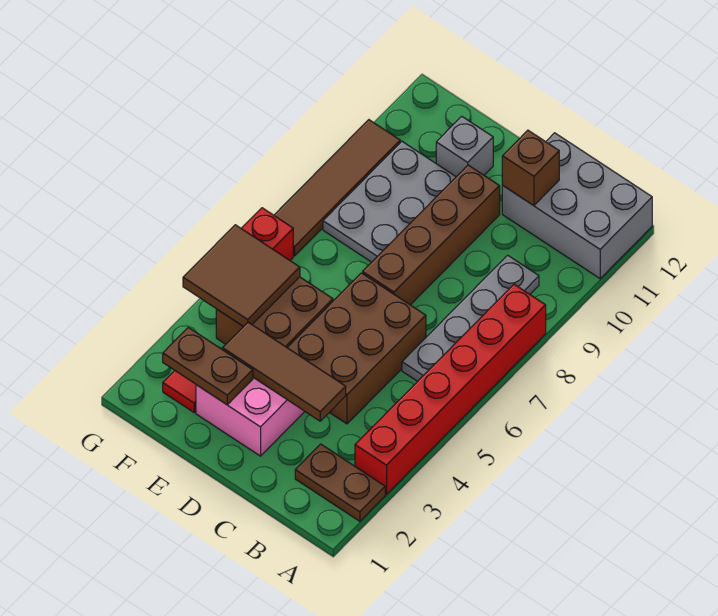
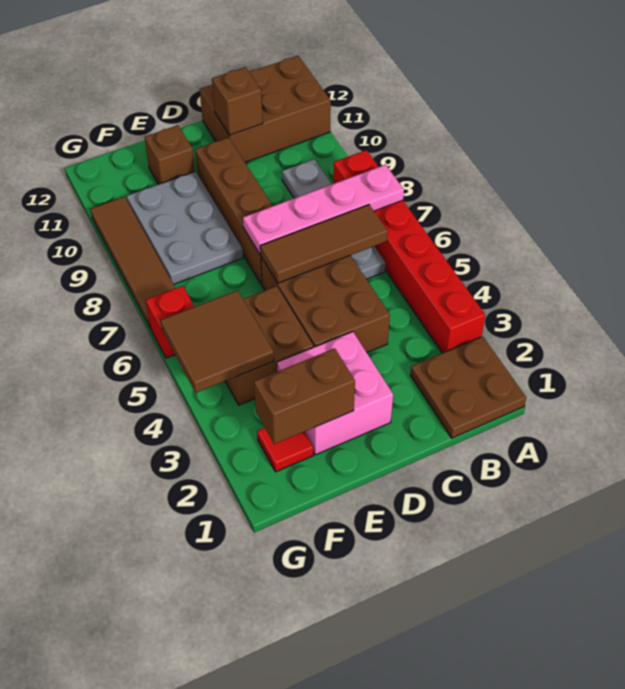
brown 1x2 plate [295,444,385,521] -> brown 2x2 plate [410,337,526,438]
none -> pink 1x4 plate [243,165,404,254]
grey 2x3 brick [502,133,652,279] -> brown 2x3 brick [200,56,331,162]
brown 1x3 tile [223,322,346,421] -> brown 1x3 tile moved to [260,205,388,283]
brown 1x2 plate [163,327,253,405] -> brown 1x2 brick [254,348,355,444]
grey 1x1 brick [436,116,493,177] -> brown 1x1 brick [145,125,195,184]

